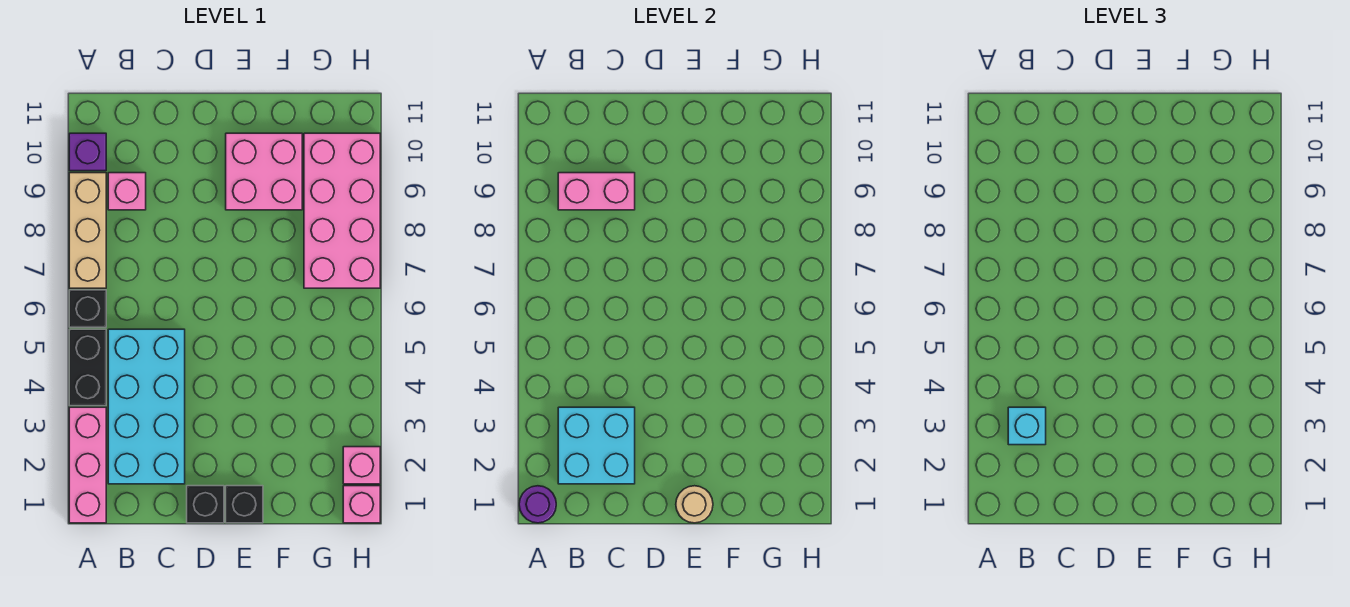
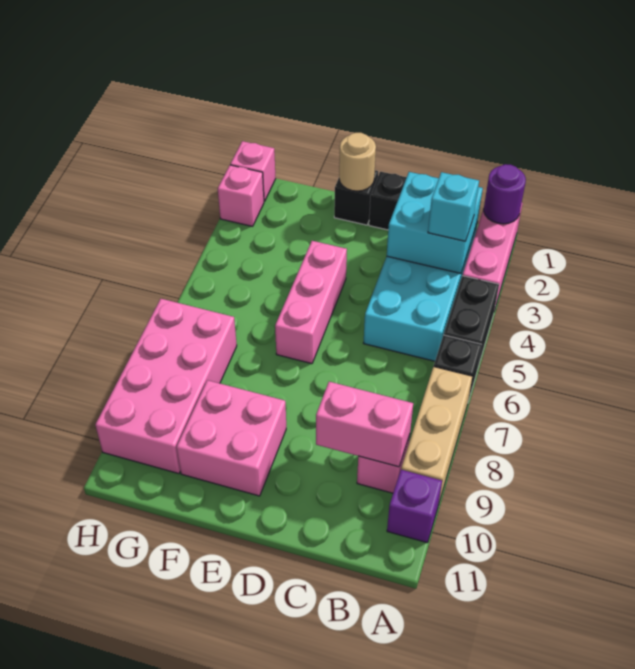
none -> pink 1x3 brick [275,241,347,364]

